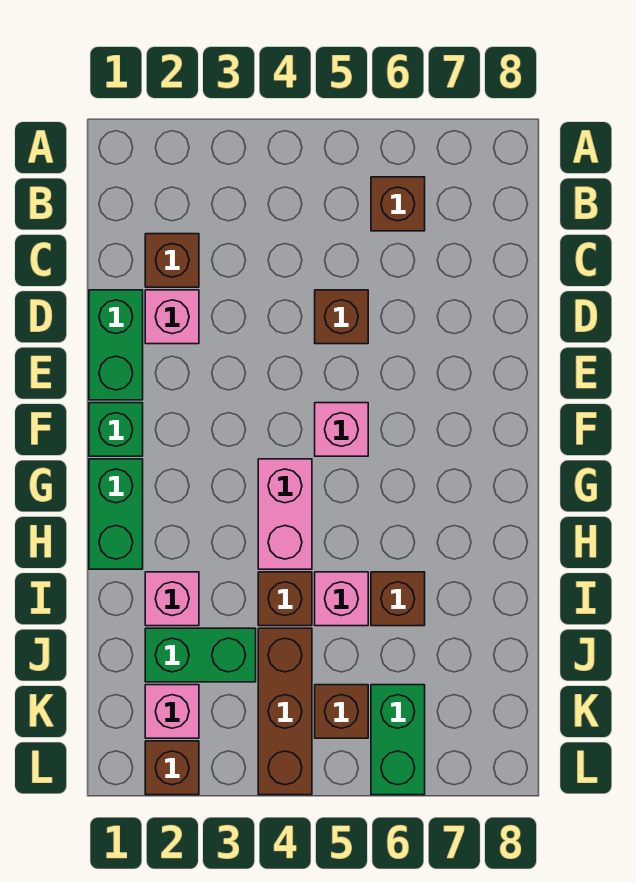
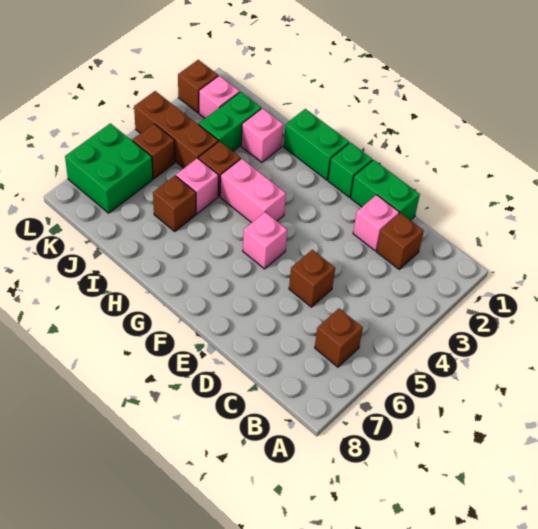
green 1x2 brick [371,685,425,795] -> green 2x2 brick [65,123,153,213]

